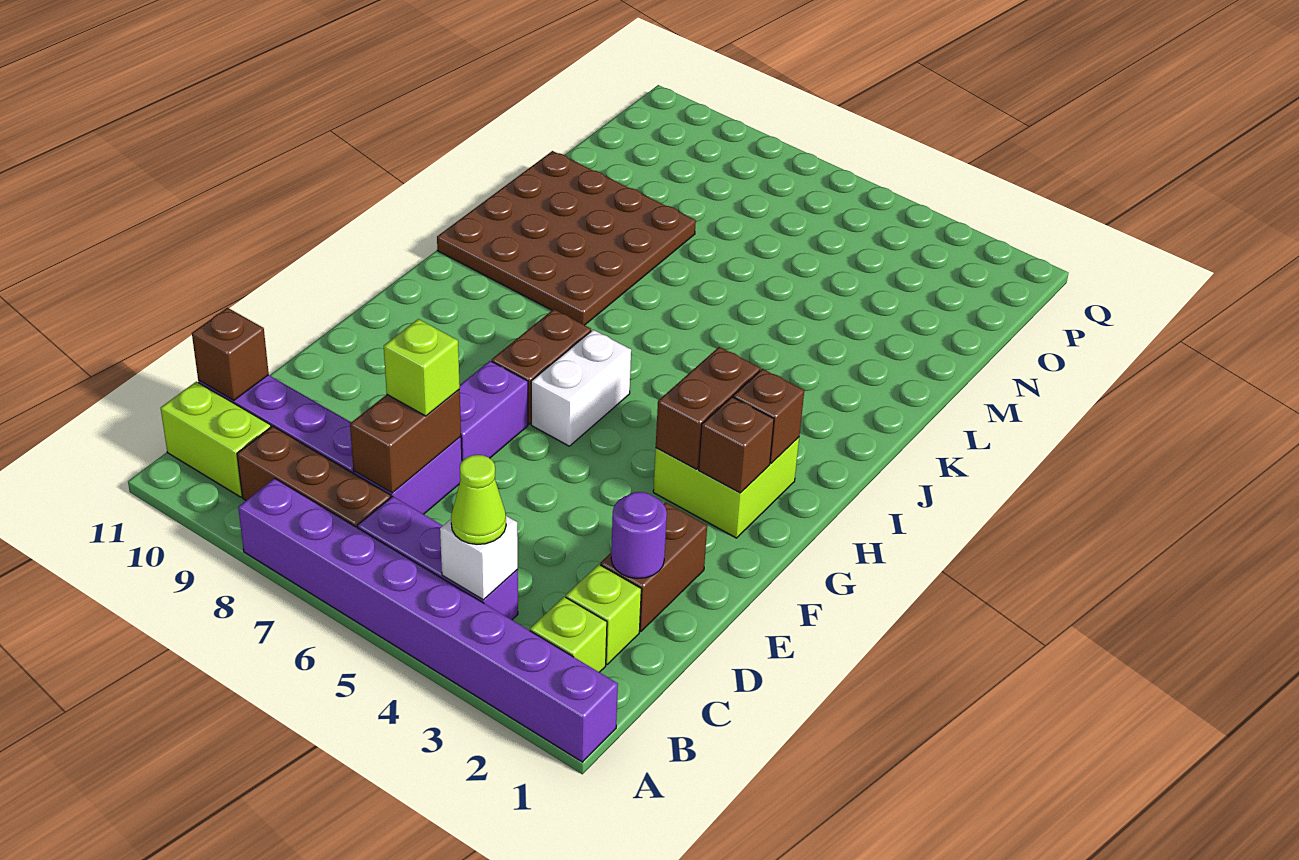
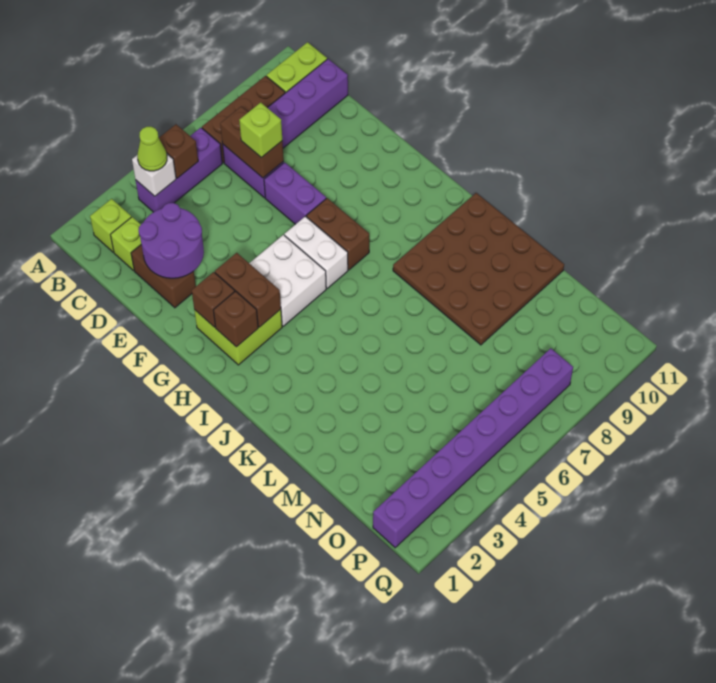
purple 1x8 brick [238,478,618,762] -> purple 1x8 brick moved to [373,348,573,548]
brown 1x1 brick [192,308,269,400] -> brown 1x1 brick moved to [159,124,198,178]
purple 1x1 round brick [611,492,667,579] -> purple 2x2 round brick [139,203,204,278]
none -> white 2x2 brick [249,235,326,326]

